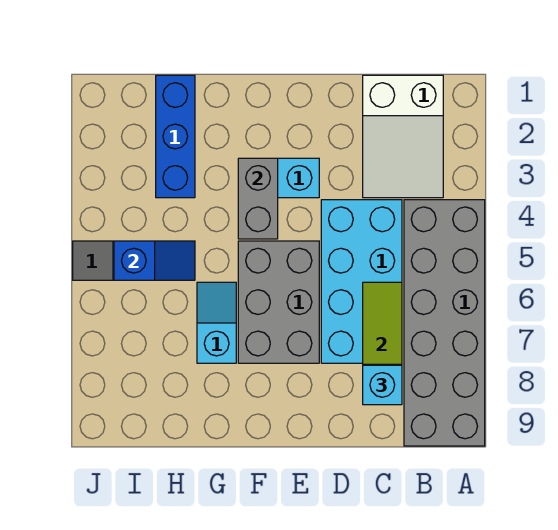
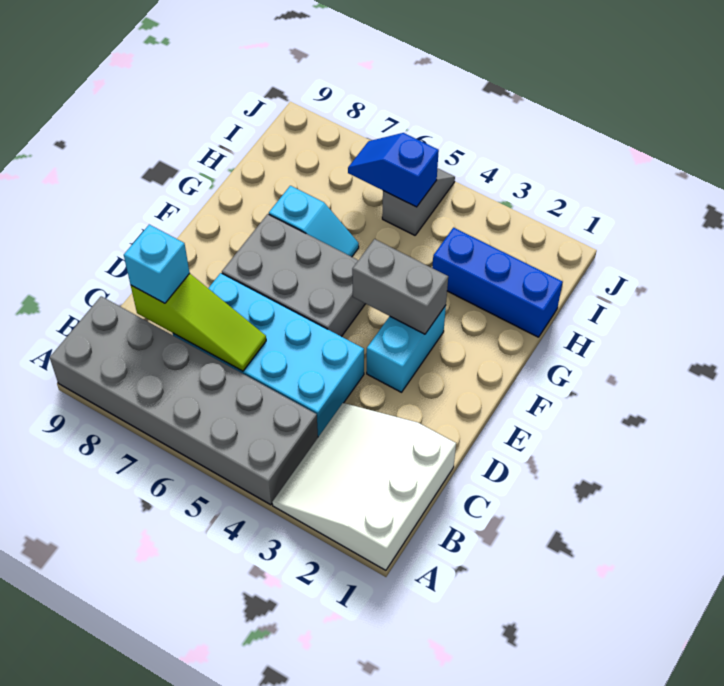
white 2x3 slope [363,75,443,198] -> white 3x3 slope [272,403,456,570]
blue 1x2 slope [114,241,195,280] -> blue 1x2 slope turned to [348,133,439,207]

